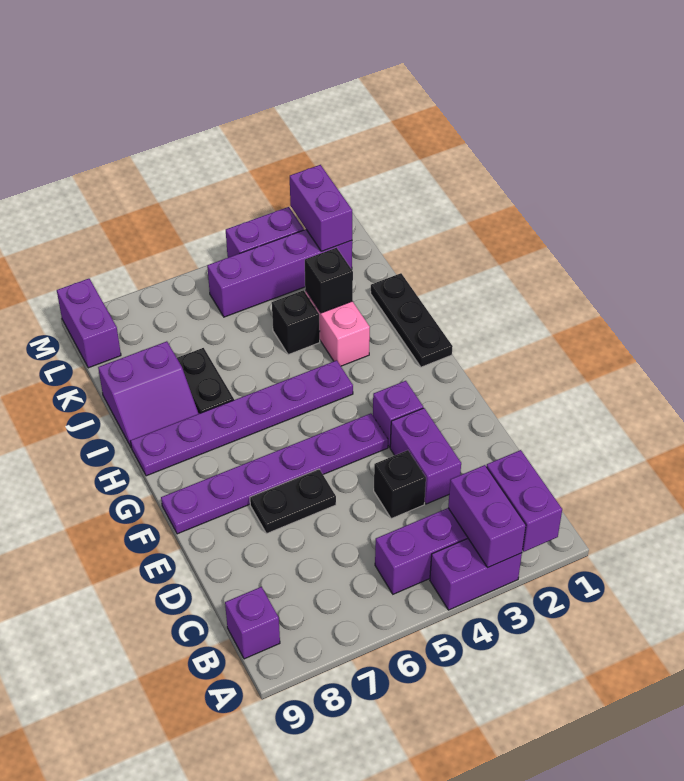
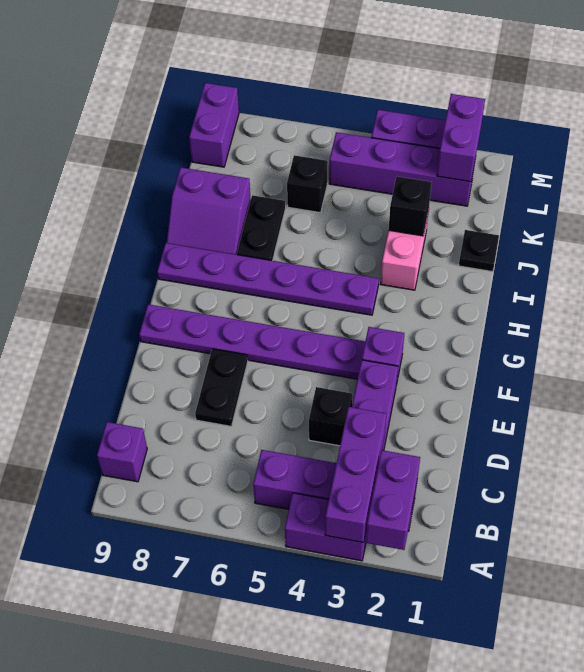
purple 1x2 brick [448,465,526,567] -> purple 1x3 brick [325,407,386,542]
black 1x2 plate [250,469,336,534] -> black 1x2 plate turned to [195,349,248,426]
black 1x3 plate [371,273,453,367] -> black 1x1 plate [459,230,499,272]
black 1x1 brick [272,290,320,355] -> black 1x1 brick moved to [287,155,328,213]

